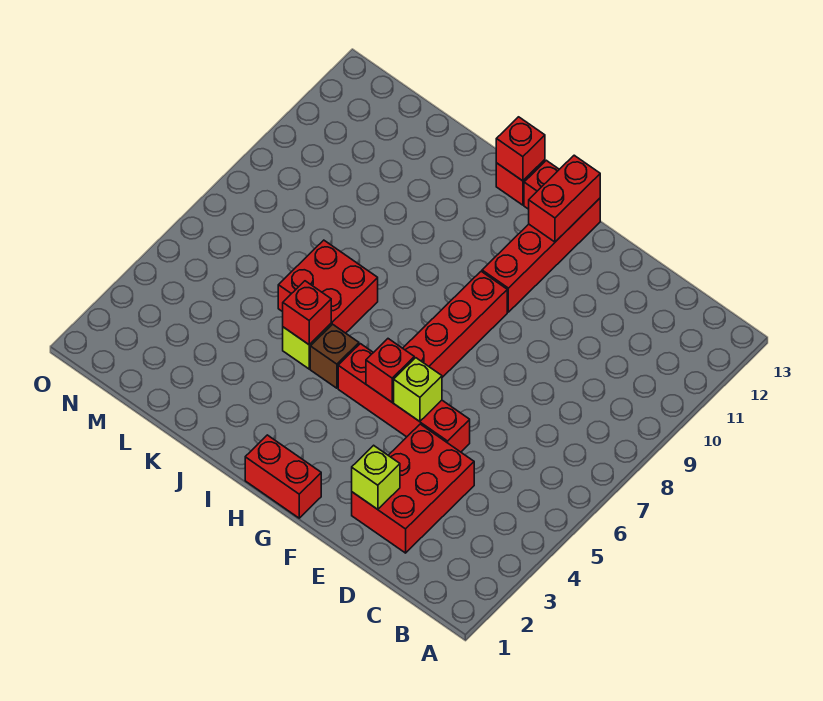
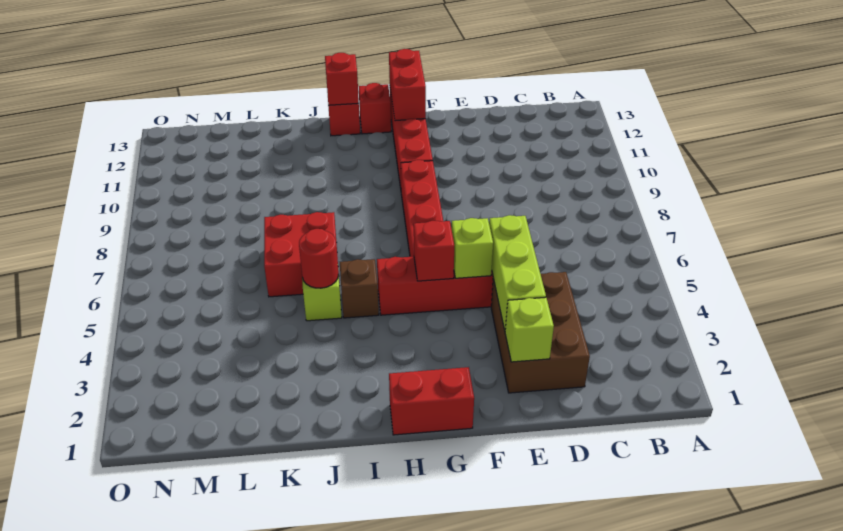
red 2x3 brick [352,424,474,553] -> brown 2x3 brick [491,272,590,393]
none -> lime 1x3 brick [489,215,546,330]
red 1x1 brick [283,281,331,345] -> red 1x1 round brick [299,229,339,288]

